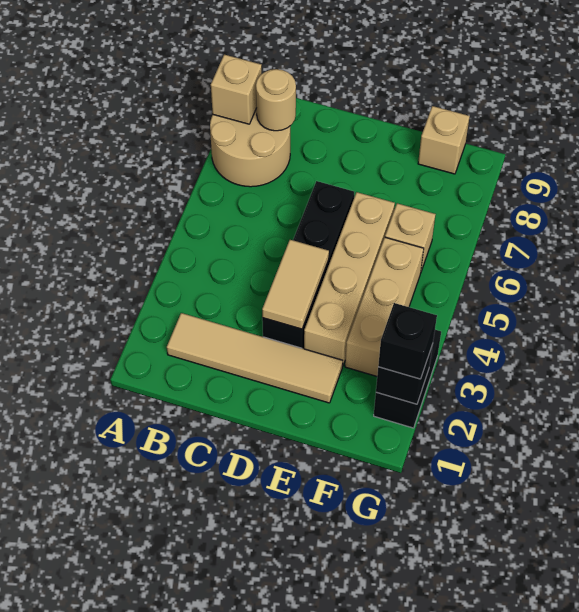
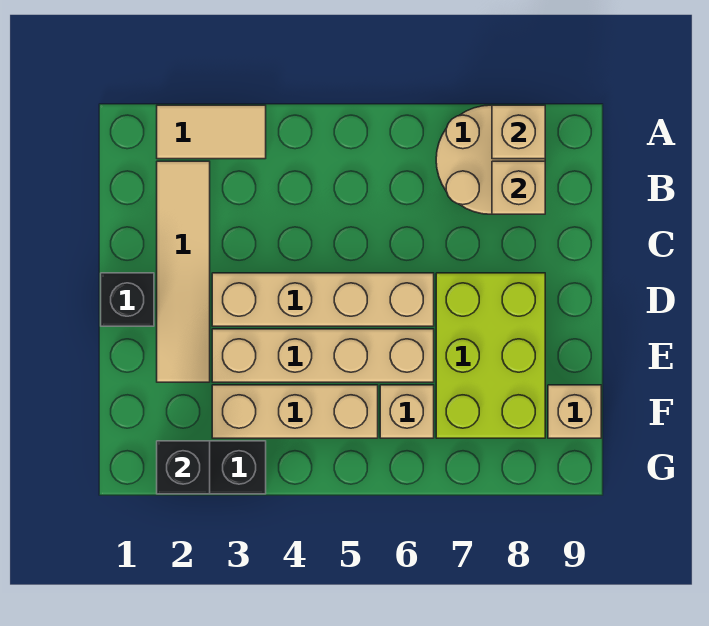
tan 1x1 round brick [256,69,296,131] -> tan 1x1 brick [492,161,545,214]
black 1x4 brick [262,181,354,349] -> tan 1x4 brick [212,273,434,326]
tan 1x2 tile [262,240,329,329] -> tan 1x2 tile moved to [157,105,266,159]
none -> lime 2x3 brick [436,273,545,438]
black 1x1 brick [378,303,437,379] -> black 1x1 brick moved to [101,273,154,326]

